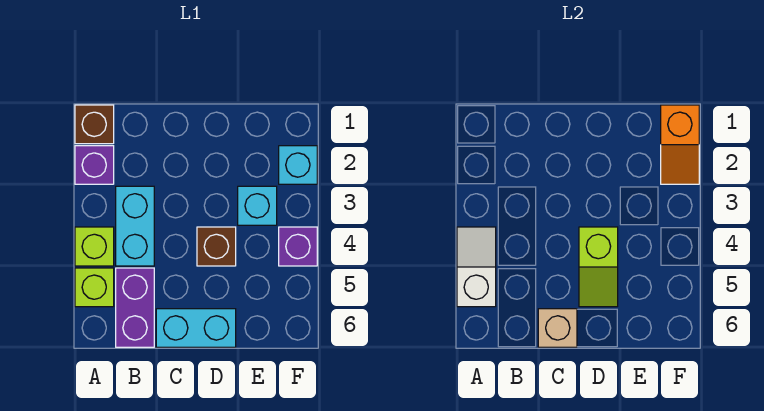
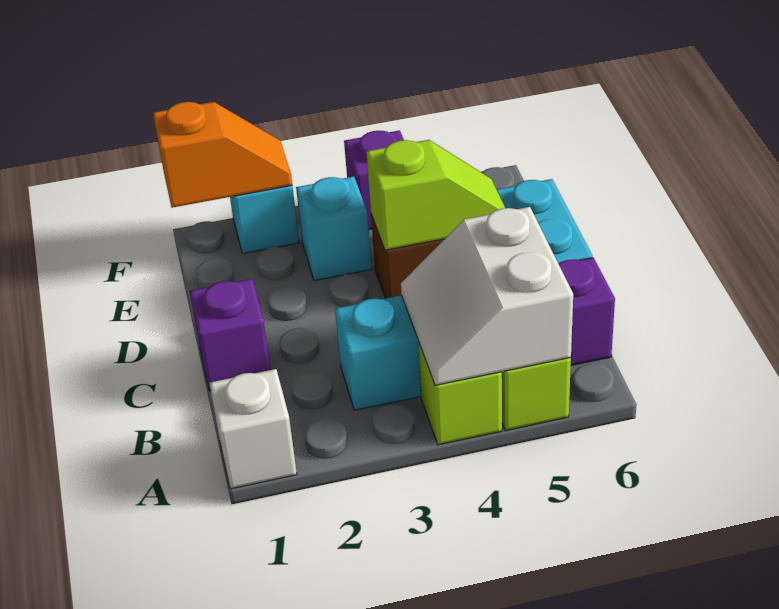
brown 1x1 brick [75,105,114,144] -> white 1x1 brick [209,369,297,489]
purple 1x1 brick [75,146,114,184] -> purple 1x1 brick moved to [190,279,271,391]
white 1x2 slope [457,227,496,307] -> white 2x2 slope [401,207,573,385]
tan 1x1 brick [538,309,577,347] -> none

